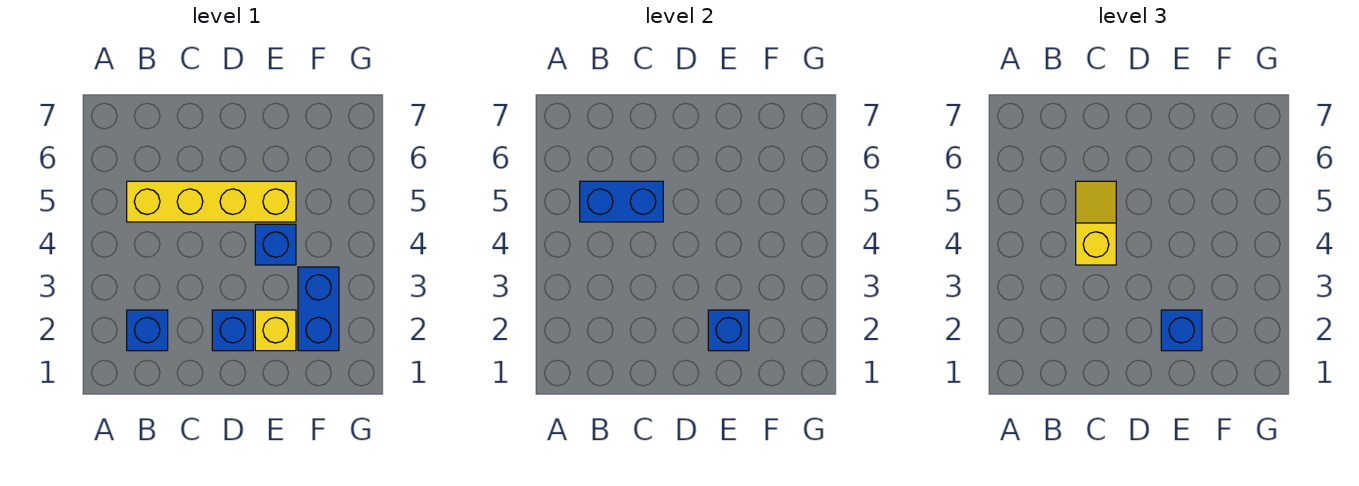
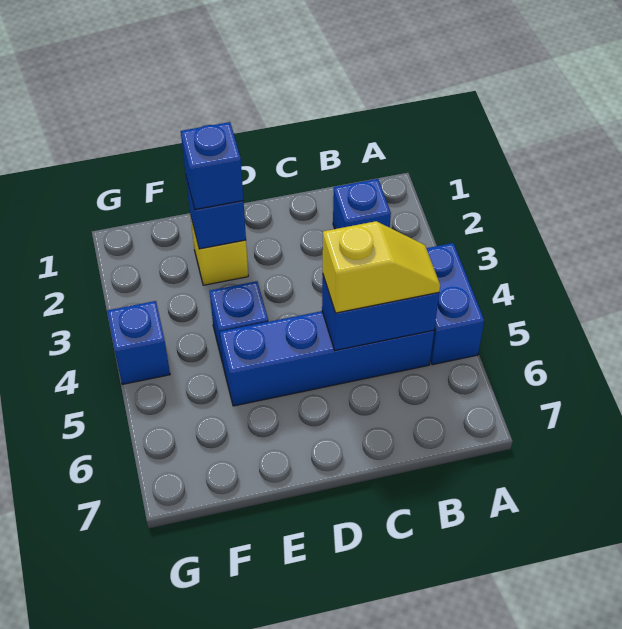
yellow 1x4 brick [127,181,296,222] -> blue 1x4 brick [220,311,434,406]
yellow 1x2 slope [1076,181,1116,265] -> yellow 1x2 slope turned to [323,221,440,313]
blue 1x1 brick [212,310,253,351] -> blue 1x1 brick moved to [107,301,170,385]
blue 1x2 brick [298,267,339,351] -> blue 1x2 brick moved to [426,243,484,365]

